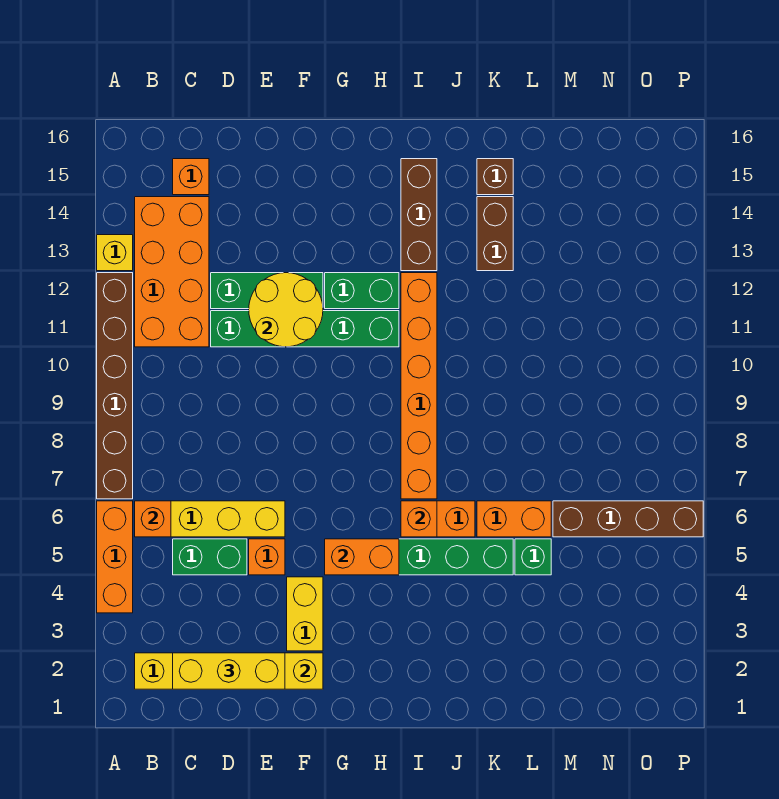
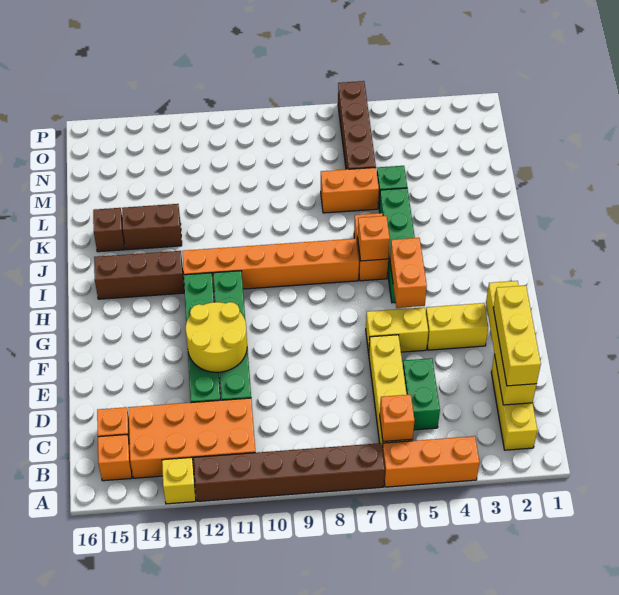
orange 1x1 brick [249,539,285,575] -> orange 1x1 brick moved to [98,434,132,481]
none -> yellow 1x2 brick [366,307,428,353]
orange 1x2 brick [477,501,551,537] -> orange 1x2 brick turned to [321,168,379,213]

